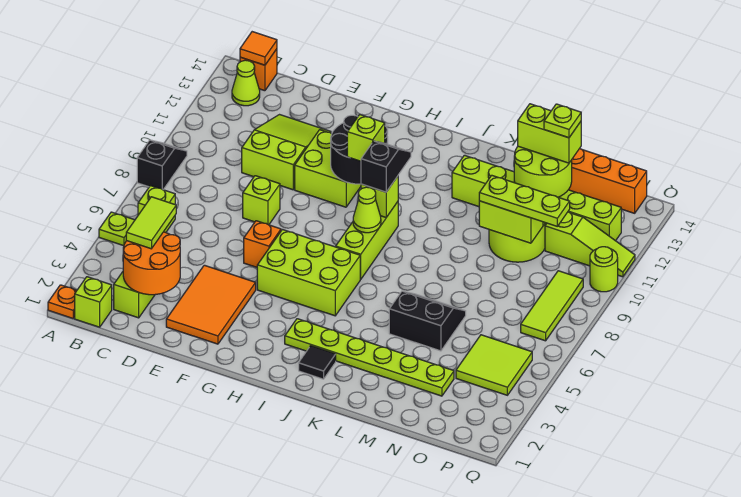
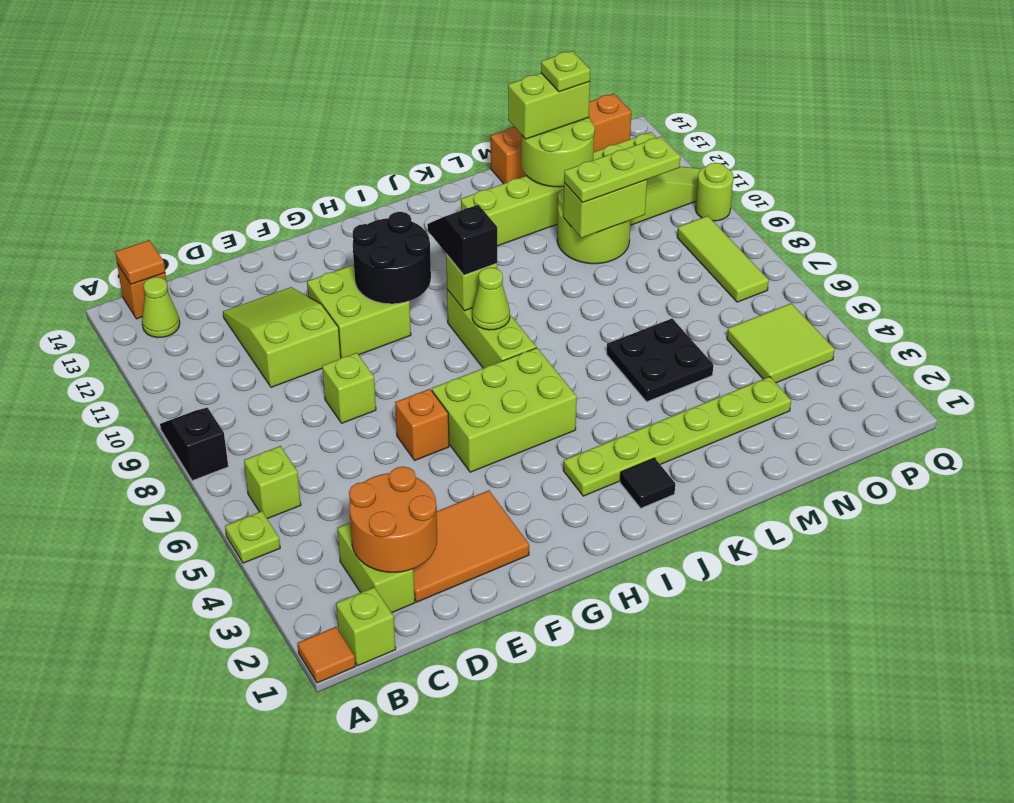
orange 1x1 plate [48,285,77,318] -> orange 1x1 tile [298,627,356,683]
lime 1x2 tile [126,197,176,249] -> none
orange 2x3 tile [166,265,256,344] -> orange 2x3 tile turned to [413,490,529,602]
lime 1x1 brick [347,115,385,161] -> none
black 2x2 slope [389,291,466,351] -> black 2x2 plate [607,318,713,402]

